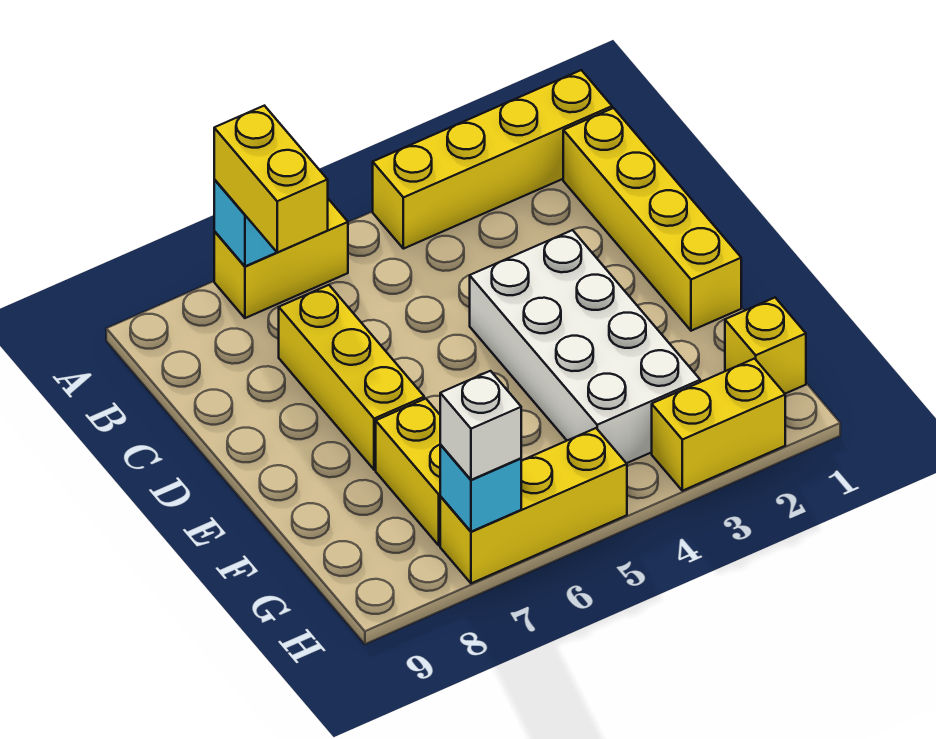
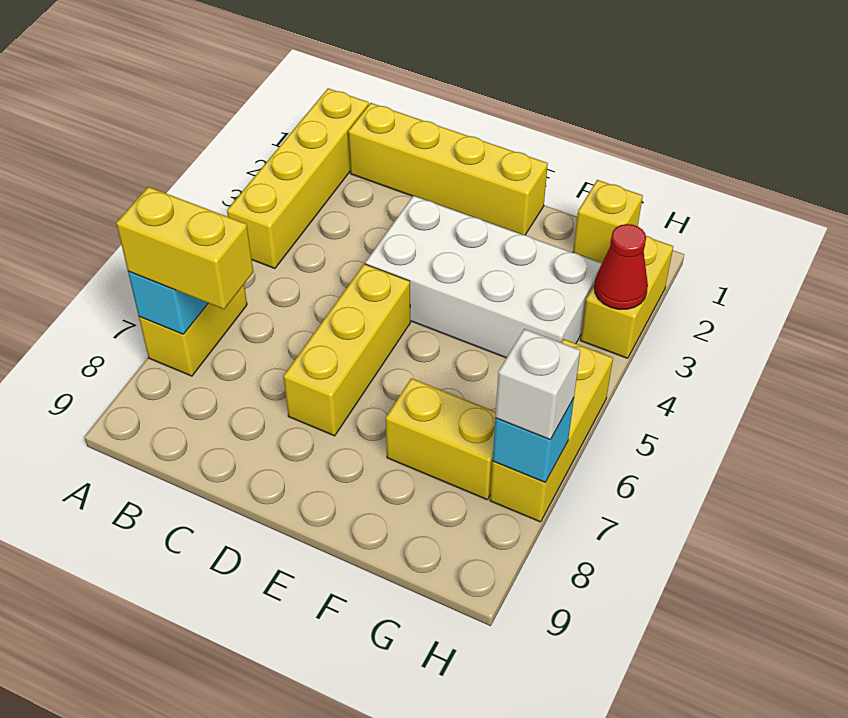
yellow 1x3 brick [279,285,424,470] -> yellow 1x3 brick turned to [283,264,410,436]
none -> red 1x1 cone [594,224,648,309]

